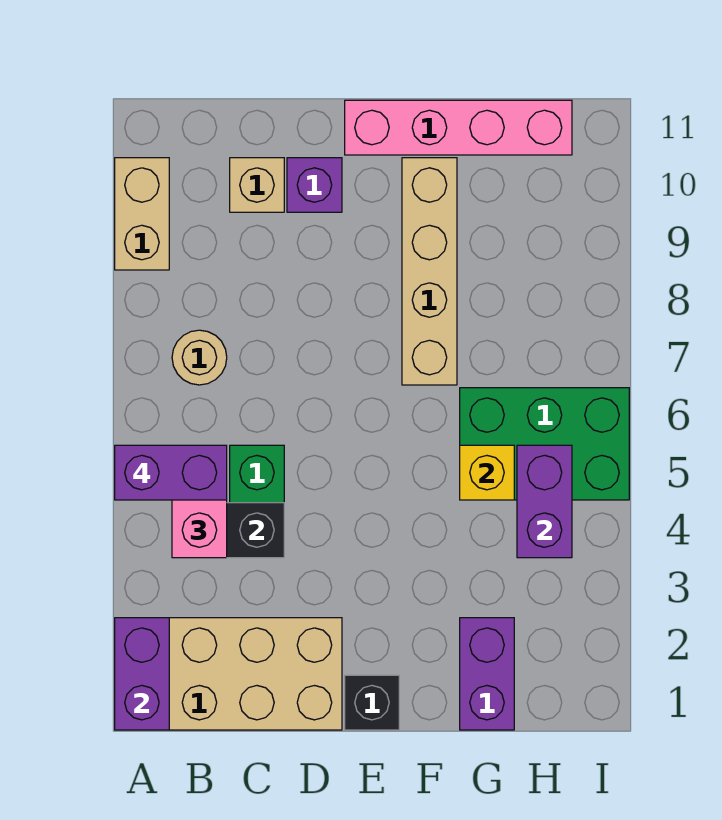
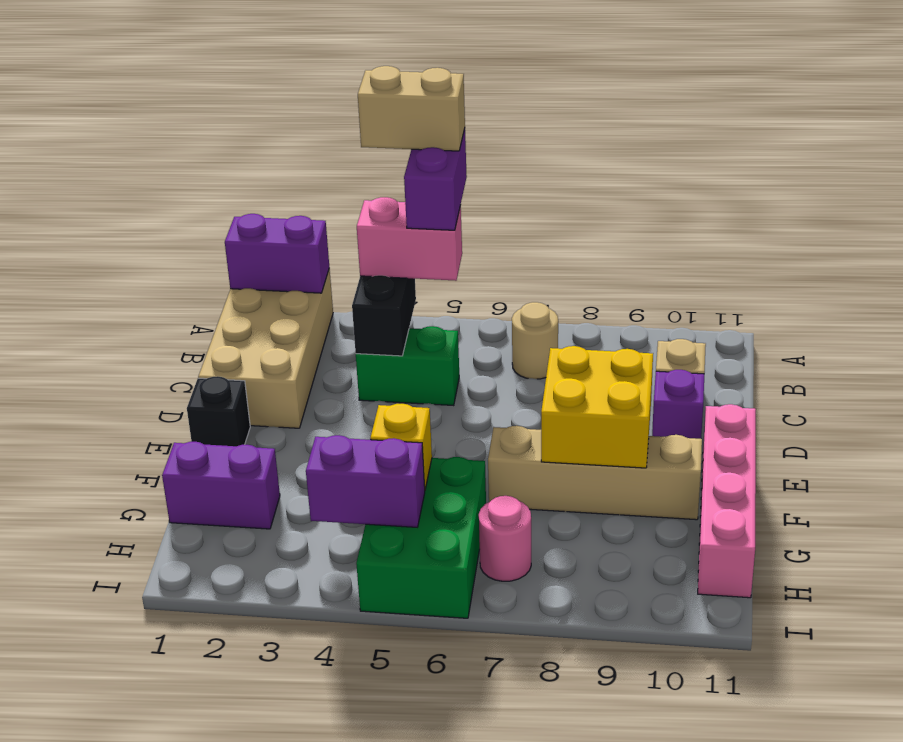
tan 1x2 brick [115,158,169,270] -> tan 1x2 brick moved to [358,66,465,151]
none -> yellow 2x2 brick [541,346,653,468]
none -> pink 1x1 round brick [479,496,531,581]

